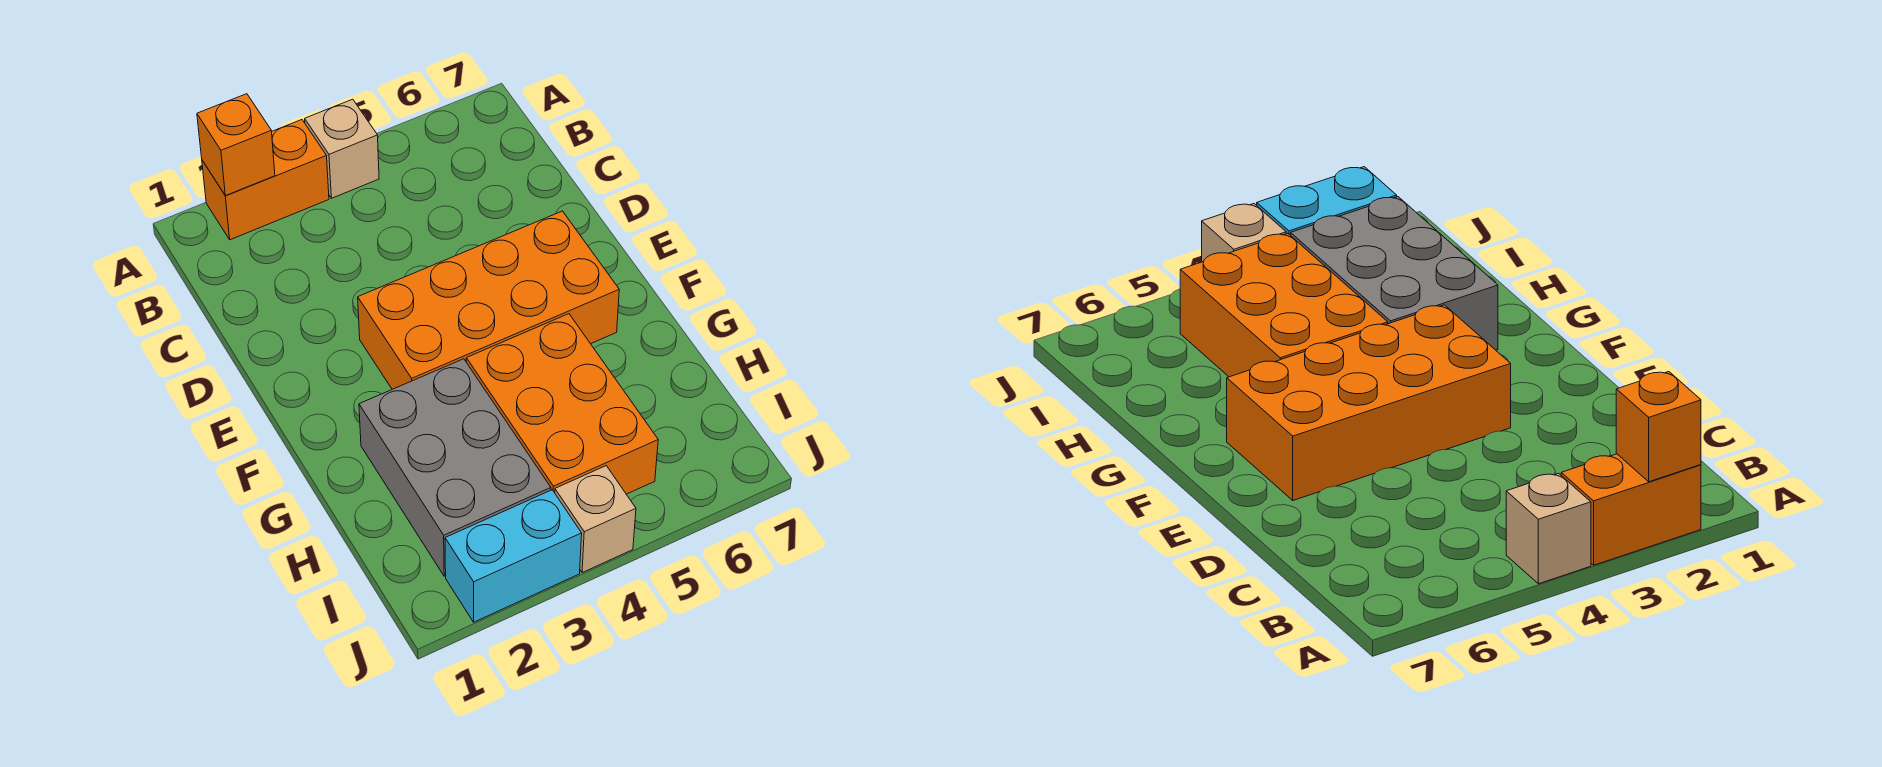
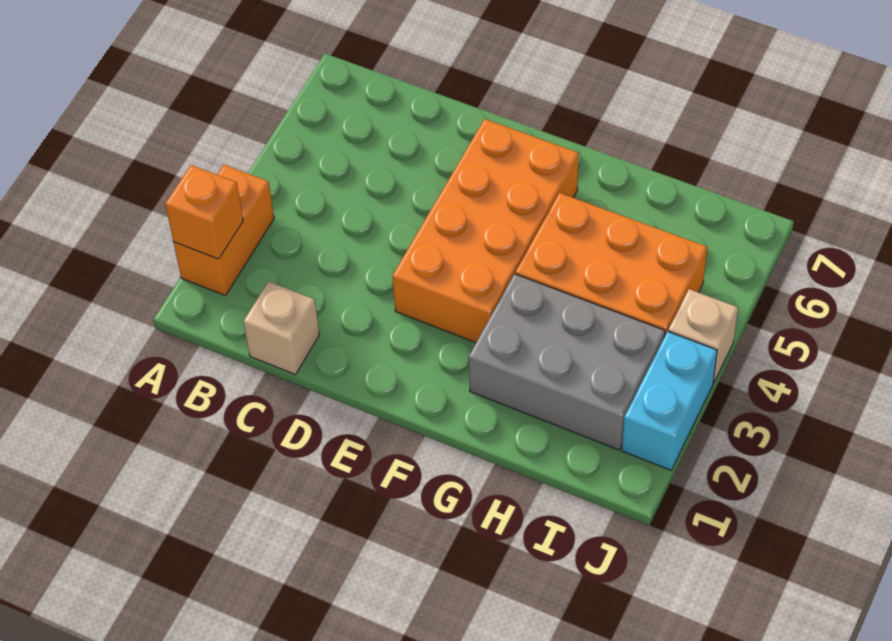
tan 1x1 brick [305,99,379,198] -> tan 1x1 brick moved to [244,281,319,375]

